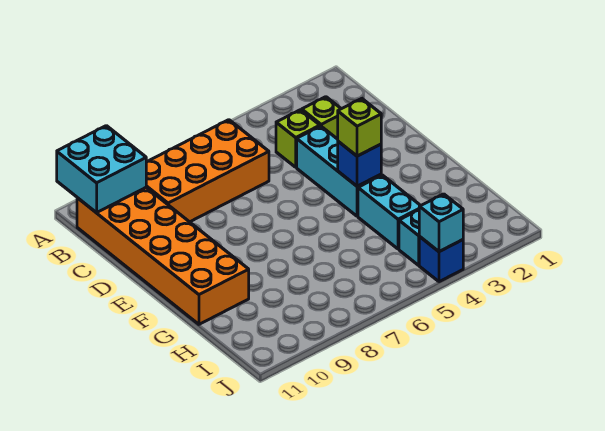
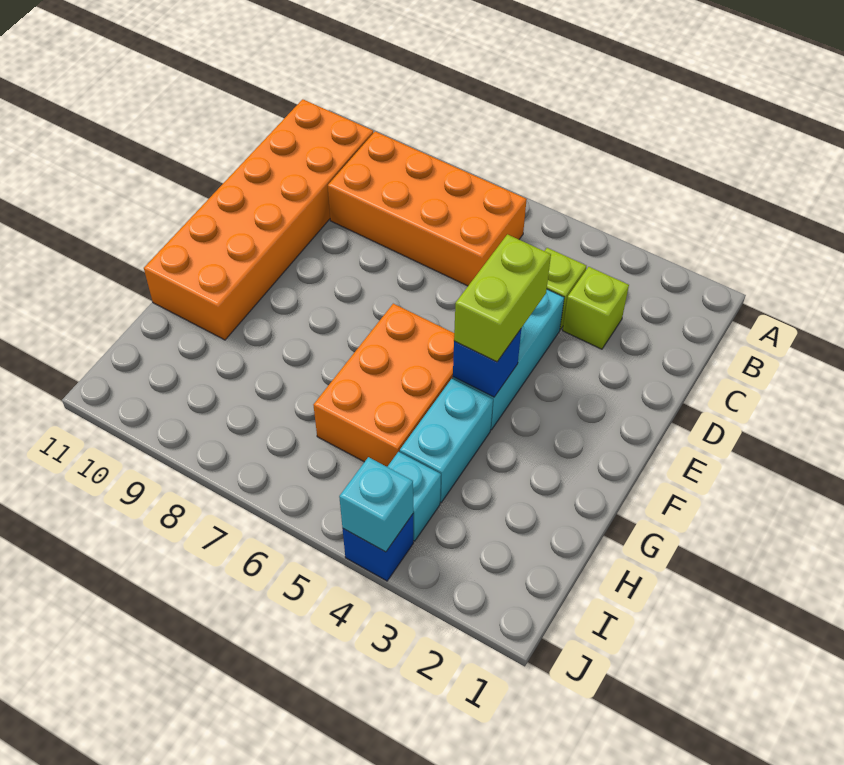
cyan 2x2 brick [57,126,146,213] -> none
lime 1x1 brick [338,99,381,156] -> lime 1x2 brick [454,234,551,362]
none -> orange 2x3 brick [314,304,454,467]

